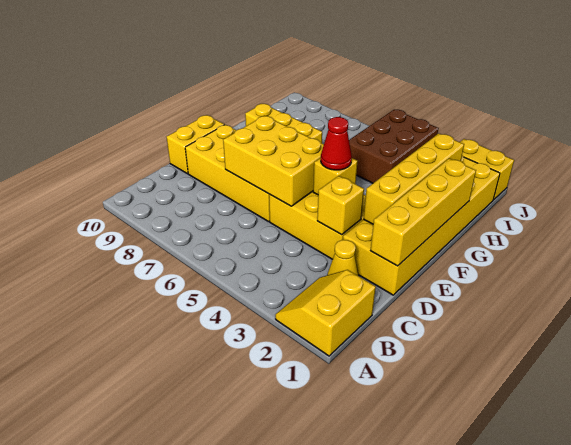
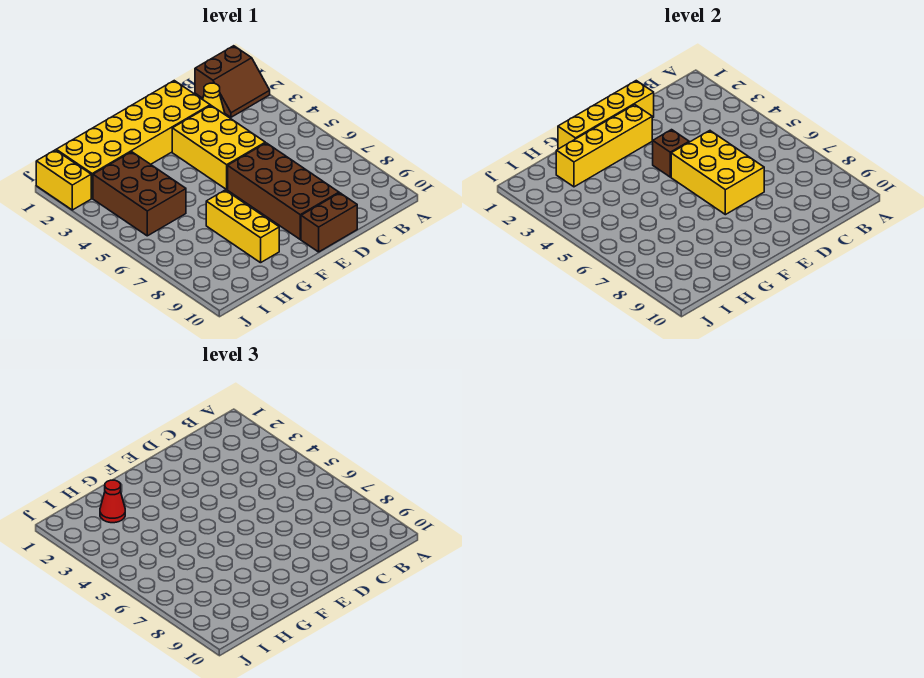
yellow 2x2 slope [275,270,376,356] -> brown 2x2 slope [195,46,270,117]
yellow 1x1 brick [317,176,364,235] -> none
yellow 2x4 brick [185,125,270,222] -> brown 2x4 brick [228,143,339,239]
yellow 1x2 brick [167,115,224,174] -> brown 1x2 brick [301,193,357,252]
yellow 1x1 brick [313,158,357,195] -> brown 1x1 brick [653,130,689,177]
red 1x1 cone [321,117,352,170] -> red 1x1 cone moved to [100,480,125,523]
brown 2x3 brick [349,110,439,183] -> brown 2x3 brick turned to [93,152,186,236]

